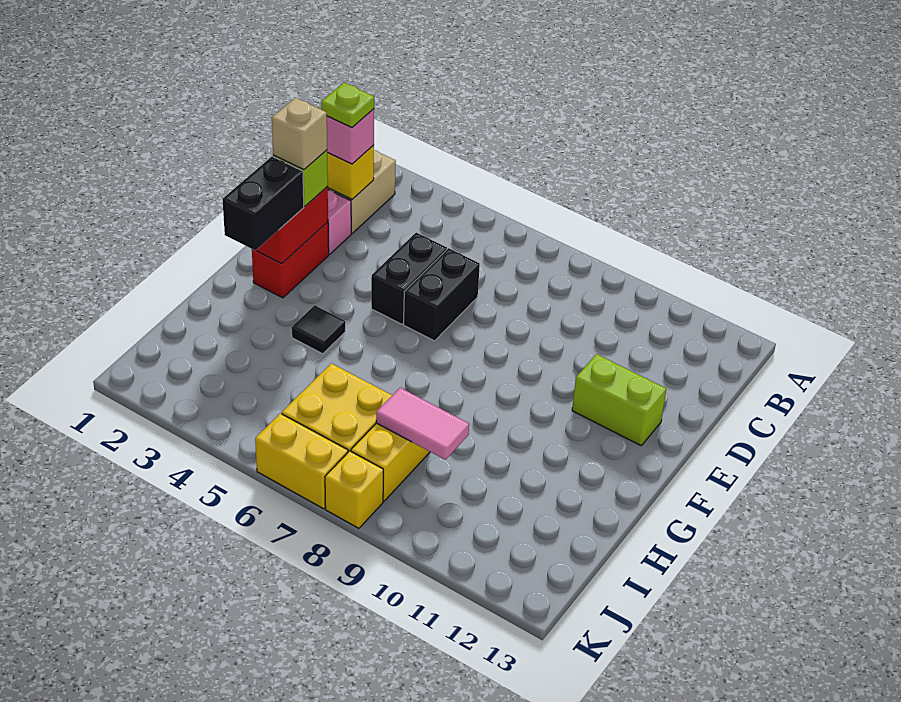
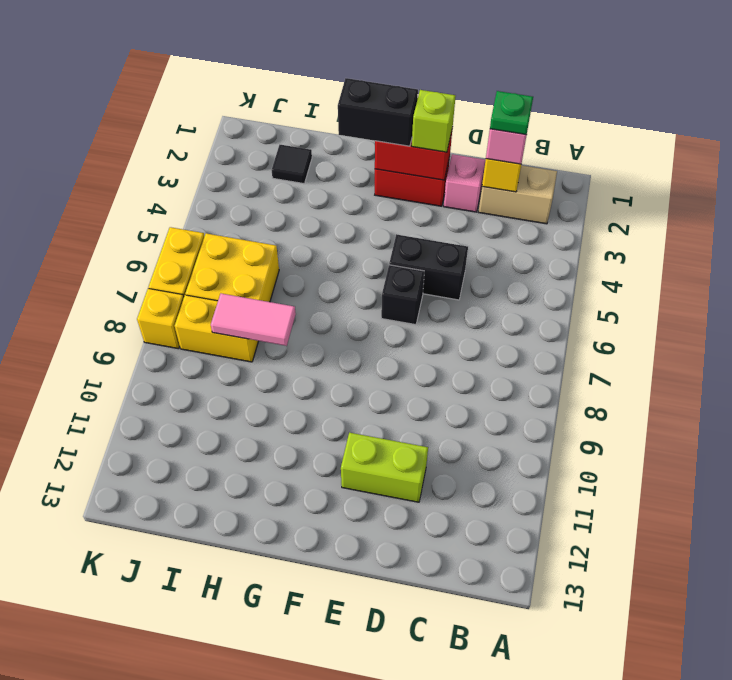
lime 1x1 plate [321,82,374,127] -> green 1x1 plate [490,91,533,135]
black 1x2 brick [404,248,480,341] -> black 1x1 brick [381,265,424,325]
tan 1x1 brick [272,98,327,170] -> none
lime 1x2 brick [572,354,666,445] -> lime 1x2 brick turned to [341,433,428,502]
black 1x1 tile [292,305,345,354] -> black 1x1 tile moved to [272,145,312,184]
pink 1x2 tile [376,388,469,460] -> pink 1x2 tile turned to [211,294,296,346]

